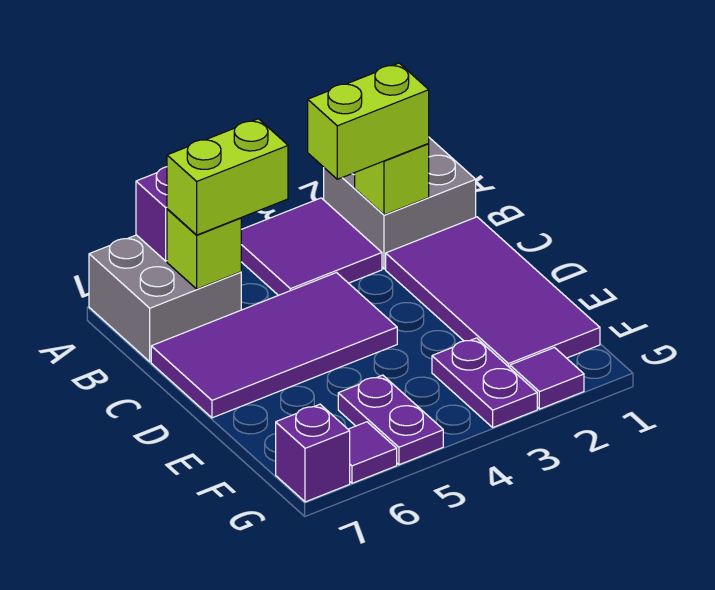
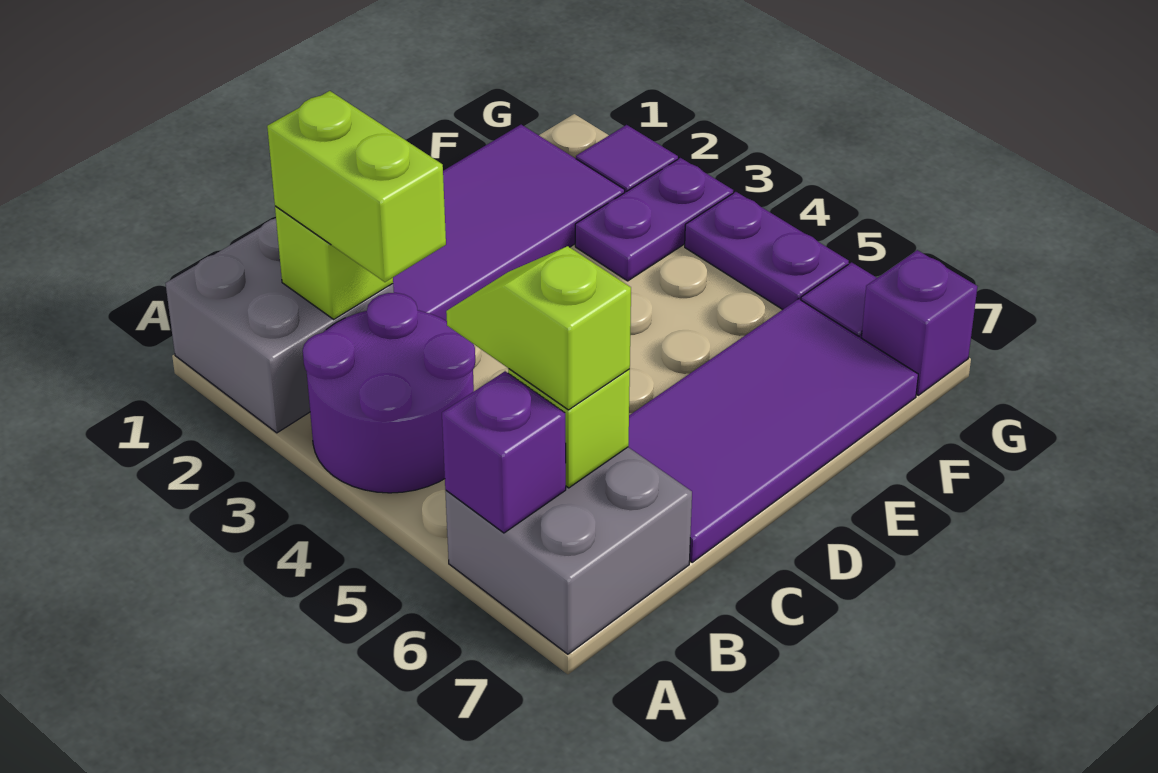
purple 2x2 tile [241,198,382,295] -> purple 2x2 round brick [303,293,475,493]
lime 1x2 brick [167,119,288,235] -> lime 1x2 slope [446,246,631,410]
purple 2x4 tile [151,273,397,418] -> purple 2x4 tile turned to [628,299,918,562]
purple 1x2 plate [338,375,443,465] -> purple 1x2 plate turned to [685,192,849,309]

